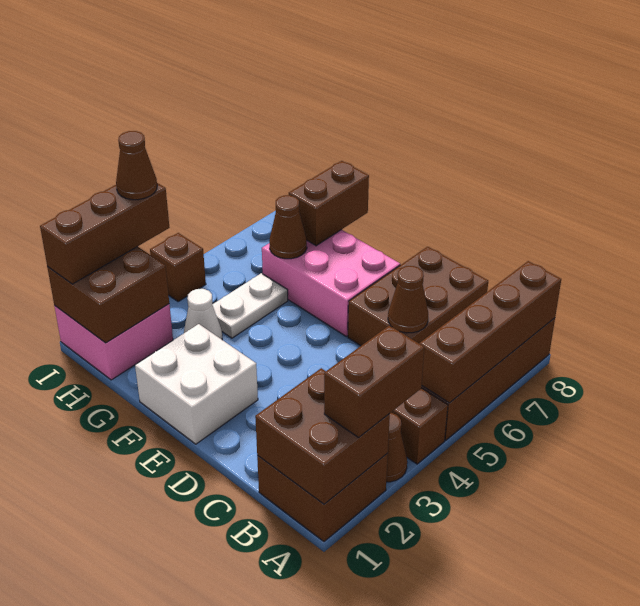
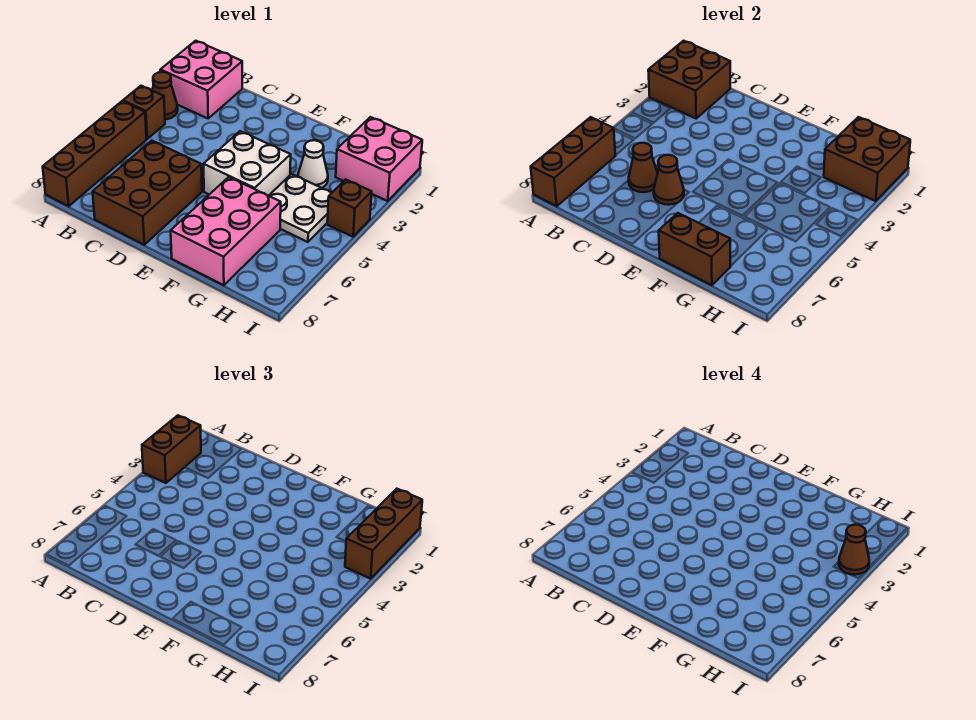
brown 2x2 brick [257,453,388,542] -> pink 2x2 brick [160,41,242,118]
brown 1x4 brick [419,261,561,403] -> brown 1x3 brick [531,117,615,206]
white 2x2 brick [135,324,258,444] -> white 2x2 brick moved to [204,131,291,196]
pink 2x3 brick [262,230,400,336] -> pink 2x3 brick turned to [171,177,281,285]
white 1x2 plate [212,273,288,338] -> white 2x2 plate [269,174,332,242]
brown 1x1 cone [269,195,307,259] -> brown 1x1 cone moved to [654,155,684,205]
brown 1x2 brick [289,161,369,246] -> brown 1x2 brick turned to [659,213,730,285]

